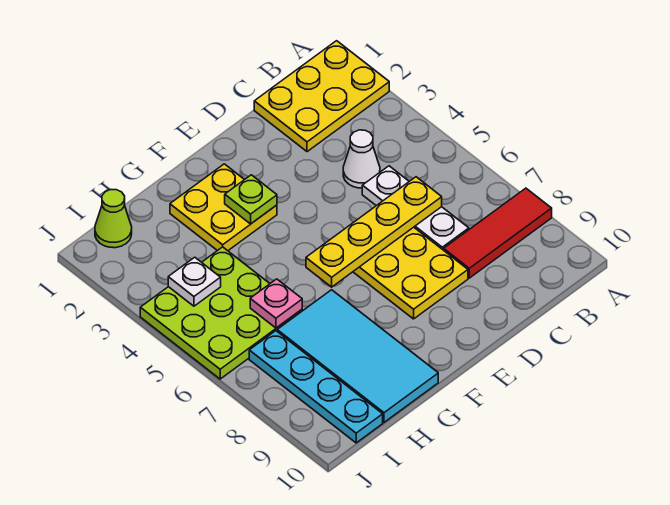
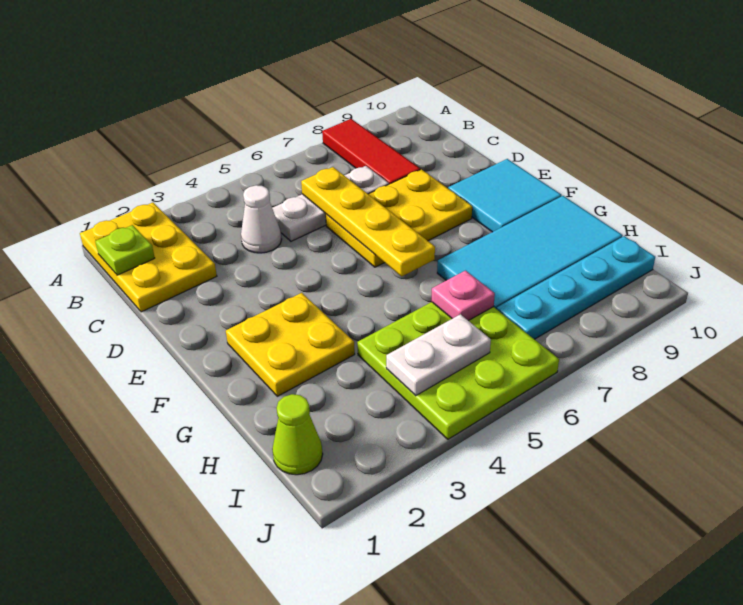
none -> cyan 2x2 tile [448,159,562,232]
lime 1x1 plate [225,175,277,224] -> lime 1x1 plate moved to [95,225,155,275]
white 1x1 plate [168,257,221,306] -> white 1x2 plate [386,314,491,396]

